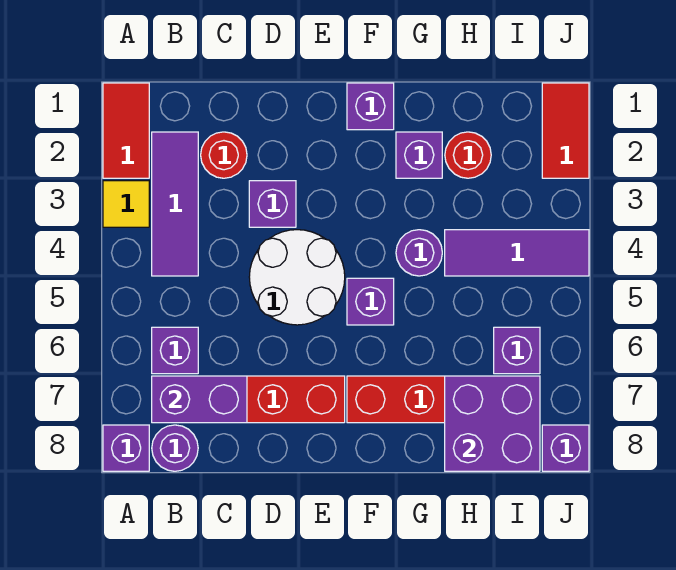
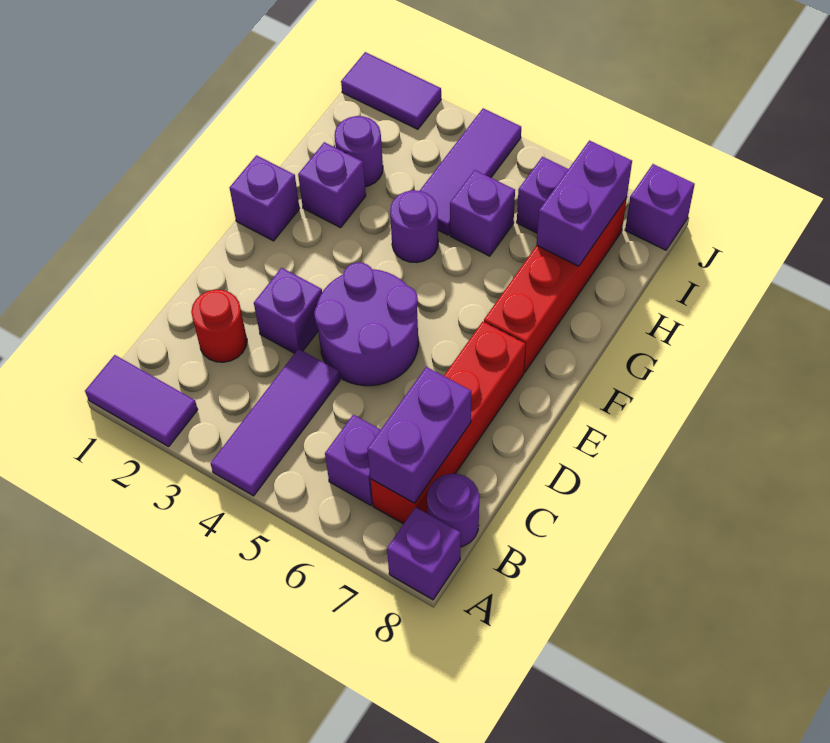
red 1x2 tile [103,83,149,178] -> purple 1x2 tile [85,355,198,447]
yellow 1x1 tile [103,181,149,227] -> none
purple 1x3 tile [152,132,198,276] -> purple 1x3 tile turned to [210,349,340,496]
white 2x2 round brick [249,230,345,325] -> purple 2x2 round brick [314,263,418,386]
purple 1x1 brick [347,278,394,325] -> purple 1x1 brick moved to [450,170,515,256]
red 1x1 round brick [445,132,491,178] -> purple 1x1 round brick [335,116,383,187]
purple 2x2 brick [445,376,540,471] -> purple 1x2 brick [537,141,632,266]
red 1x2 tile [542,83,589,178] -> purple 1x2 tile [341,52,441,129]

